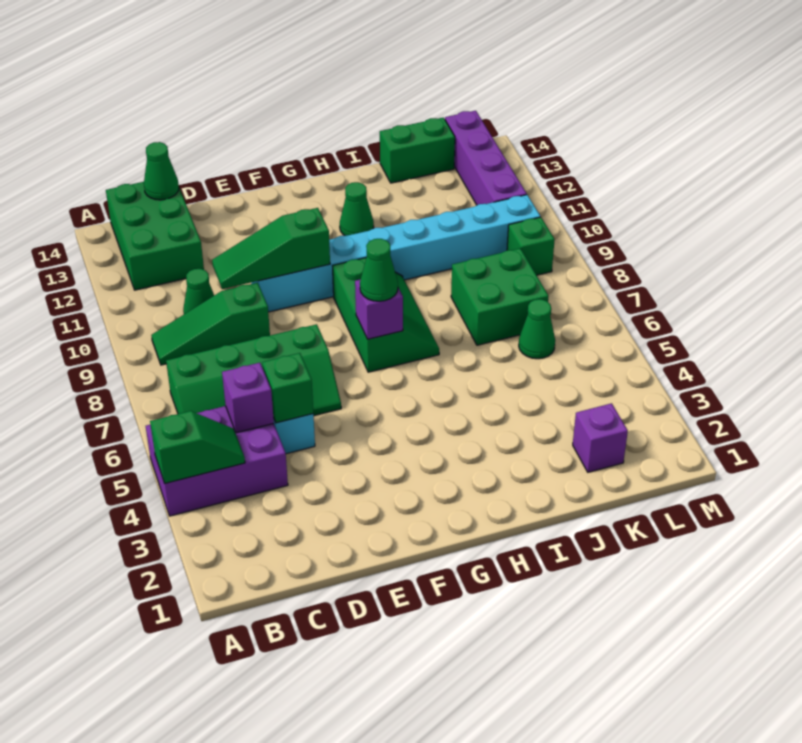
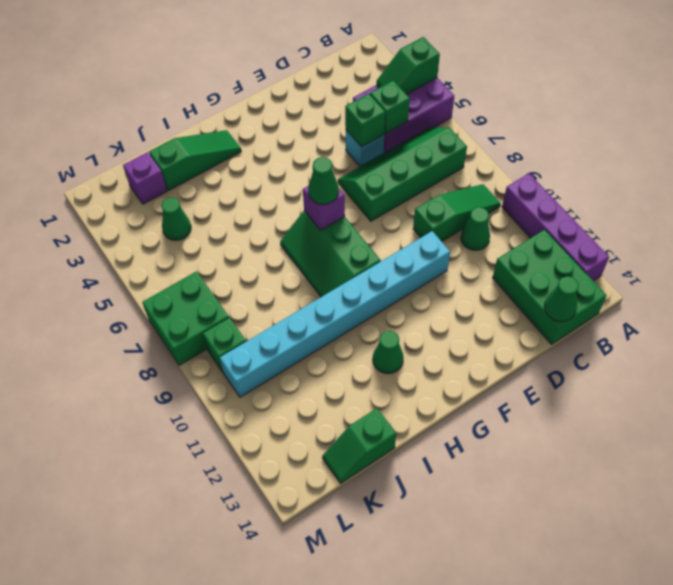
purple 1x1 brick [222,363,274,433] -> green 1x1 brick [370,81,410,134]
green 1x3 slope [212,208,330,289] -> green 1x3 slope moved to [149,130,241,191]
green 2x2 brick [451,248,549,345] -> green 2x2 brick moved to [142,271,229,365]
green 1x2 brick [380,118,455,183] -> green 1x2 slope [322,408,396,483]
green 1x1 cone [519,299,555,359] -> green 1x1 cone moved to [161,197,191,240]
purple 1x4 brick [445,111,527,205] -> purple 1x4 brick moved to [502,174,609,281]

